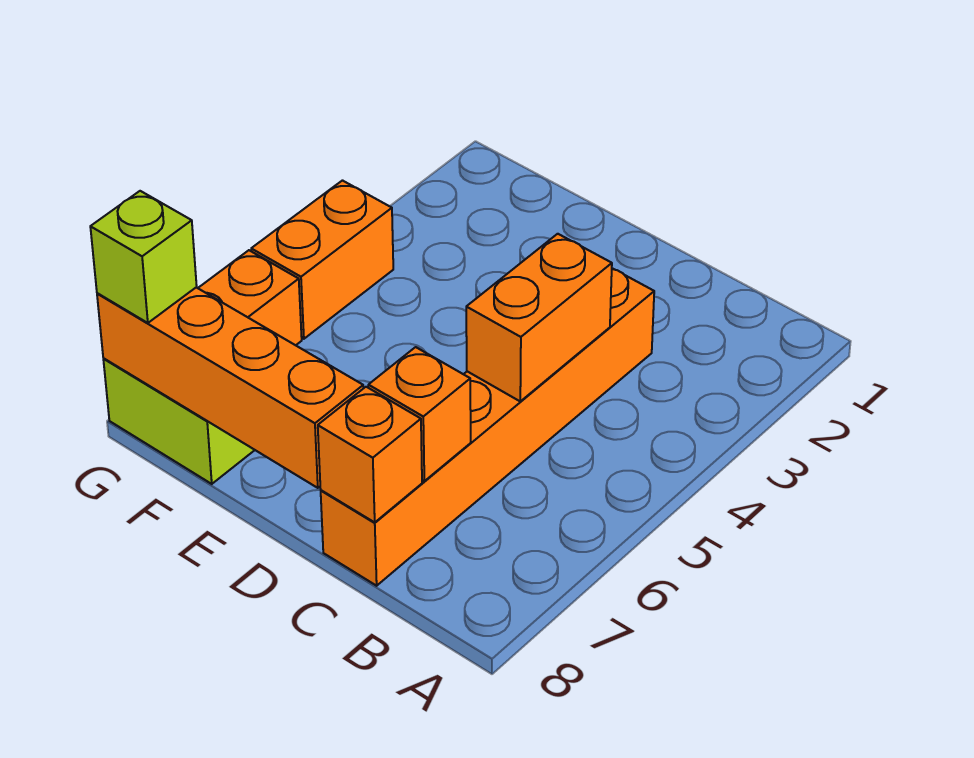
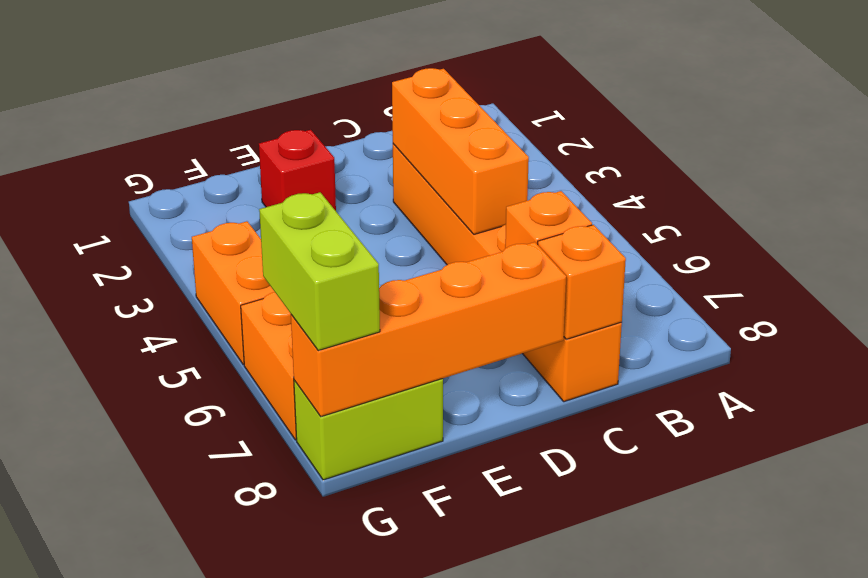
orange 1x2 brick [466,234,612,401] -> orange 1x3 brick [392,68,529,234]
none -> red 1x1 brick [259,130,336,211]
lime 1x1 brick [90,191,197,323] -> lime 1x2 brick [259,192,380,351]

